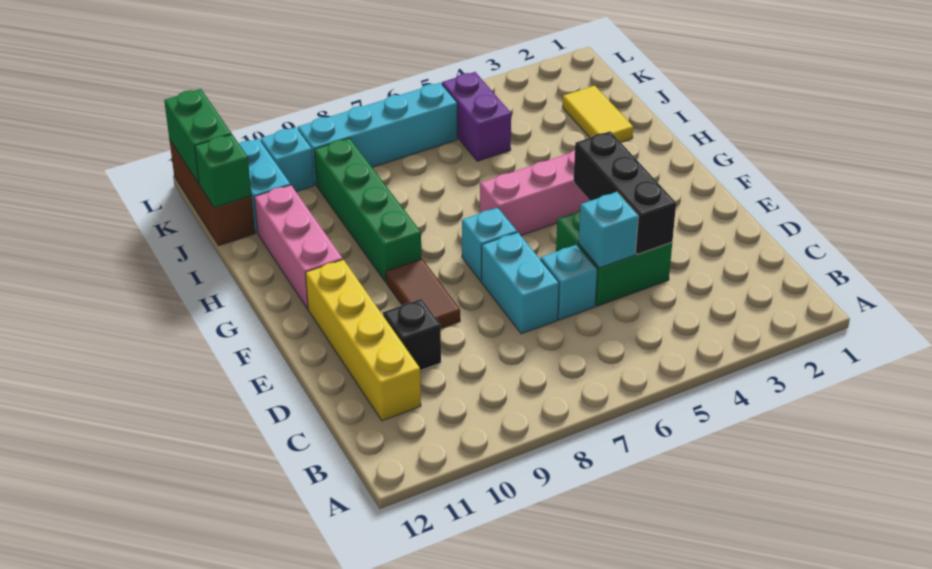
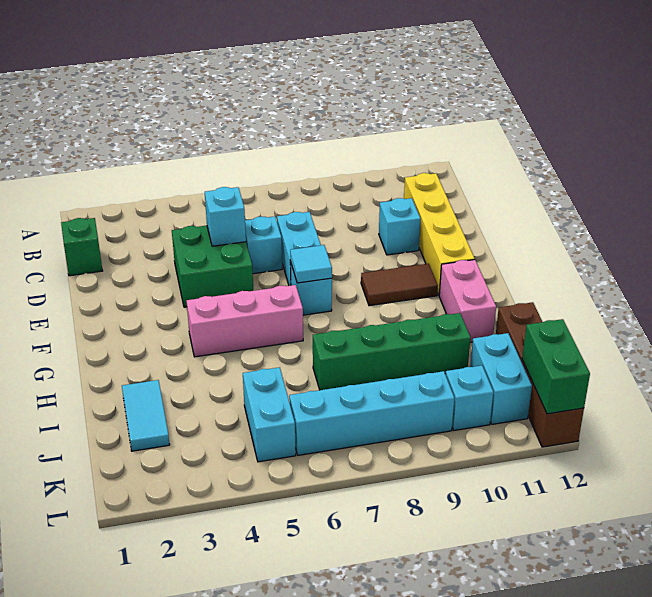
black 1x3 brick [573,131,676,254] -> none
black 1x1 brick [383,299,441,371] -> cyan 1x1 brick [379,198,420,255]
brown 1x2 tile [386,259,460,328] -> brown 1x2 tile turned to [361,264,438,306]
none -> cyan 1x1 tile [290,245,332,283]
green 1x4 brick [314,138,421,282] -> green 1x4 brick turned to [313,313,471,390]
pink 1x3 brick [254,185,343,309] -> pink 1x2 brick [439,260,496,342]
yellow 1x2 tile [563,86,633,142] -> cyan 1x2 tile [122,380,170,451]
purple 1x2 brick [442,72,511,161] -> cyan 1x2 brick [243,367,296,462]
brown 1x3 brick [169,139,255,245] -> brown 1x4 brick [496,302,584,447]
green 1x1 brick [195,134,252,208] -> green 1x1 brick moved to [61,218,102,276]

